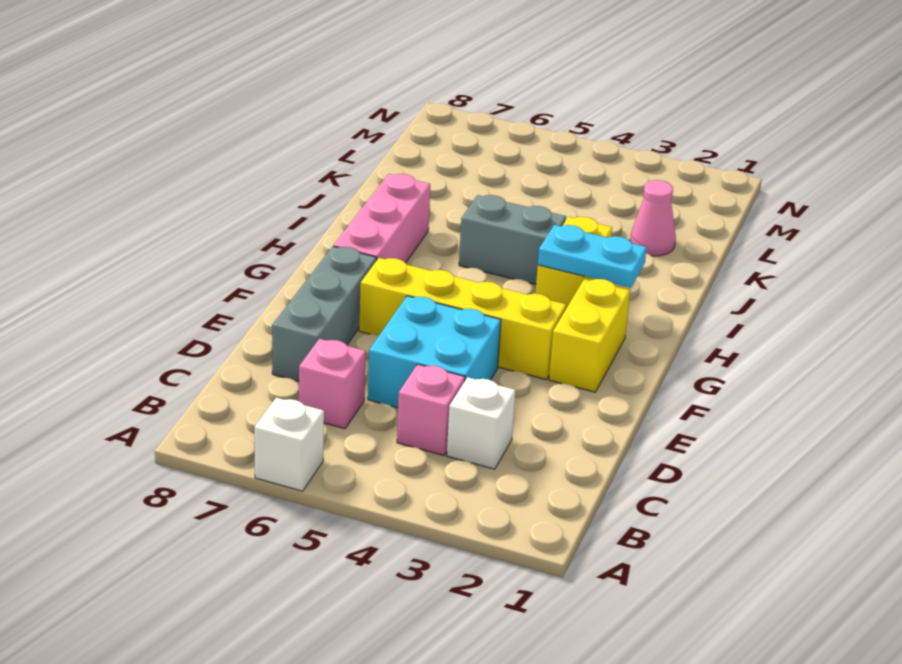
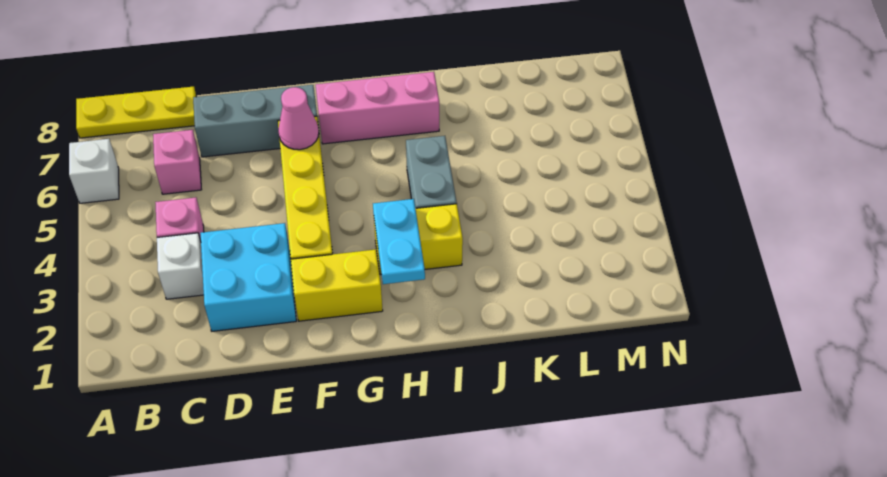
none -> yellow 1x3 plate [76,87,196,138]
cyan 2x2 brick [368,296,501,408] -> cyan 2x2 brick moved to [200,223,296,331]
pink 1x1 cone [630,180,676,256] -> pink 1x1 cone moved to [278,87,319,150]

